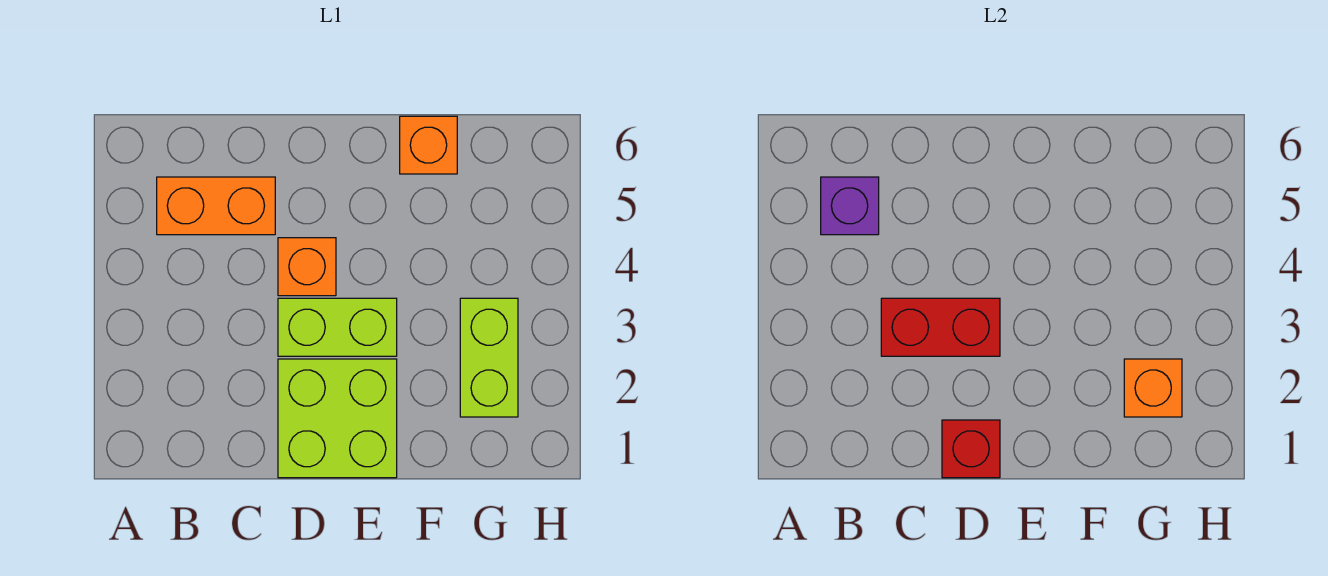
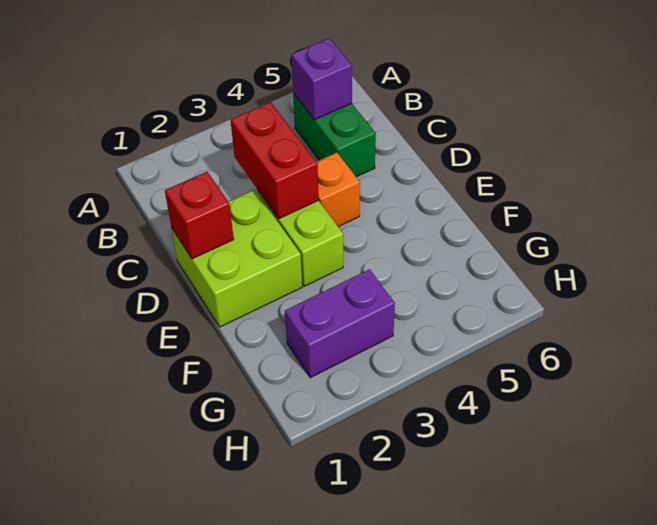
orange 1x2 brick [157,177,275,235] -> green 1x2 brick [293,93,376,177]
orange 1x1 brick [400,116,457,174] -> none
lime 1x2 brick [460,298,518,417] -> purple 1x2 brick [285,269,395,378]
orange 1x1 brick [1124,359,1182,417] -> none

